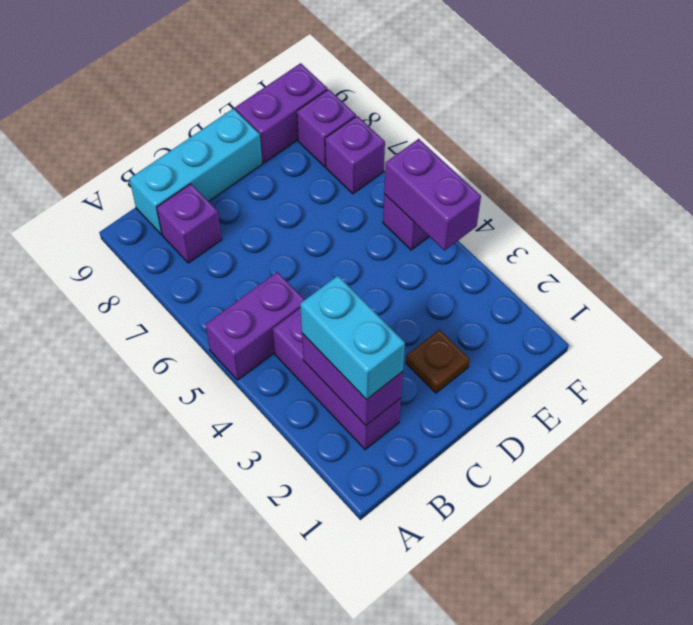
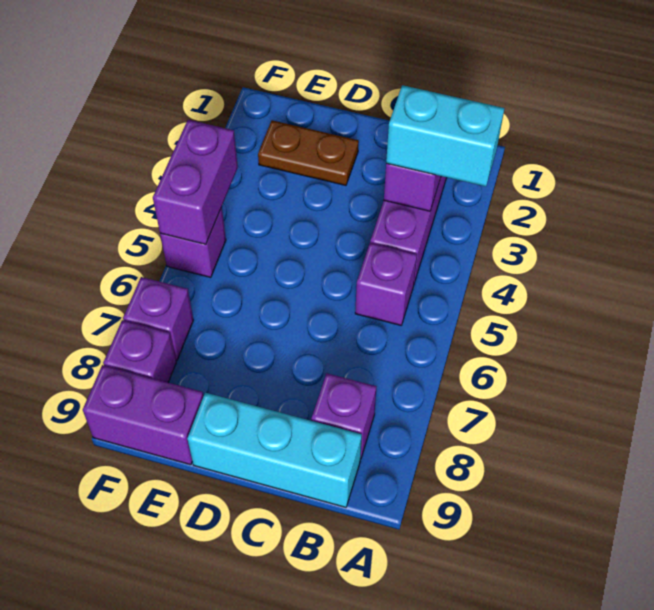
purple 1x2 brick [205,272,305,380] -> purple 1x1 brick [355,243,417,325]
cyan 1x2 brick [300,276,405,400] -> cyan 1x2 brick turned to [386,85,505,186]
brown 1x1 plate [406,330,470,393] -> brown 1x2 plate [258,120,359,185]

